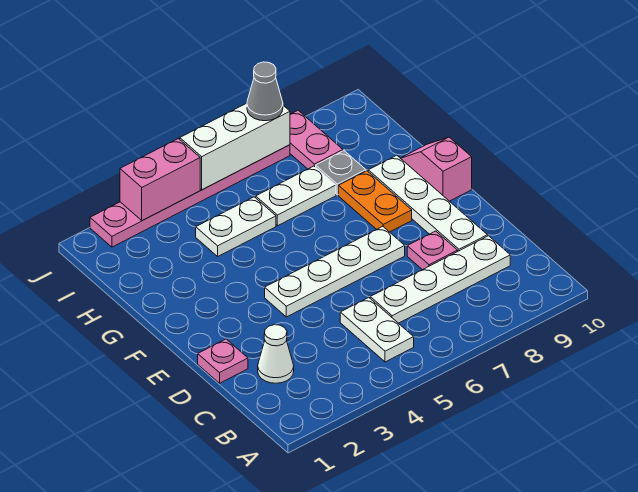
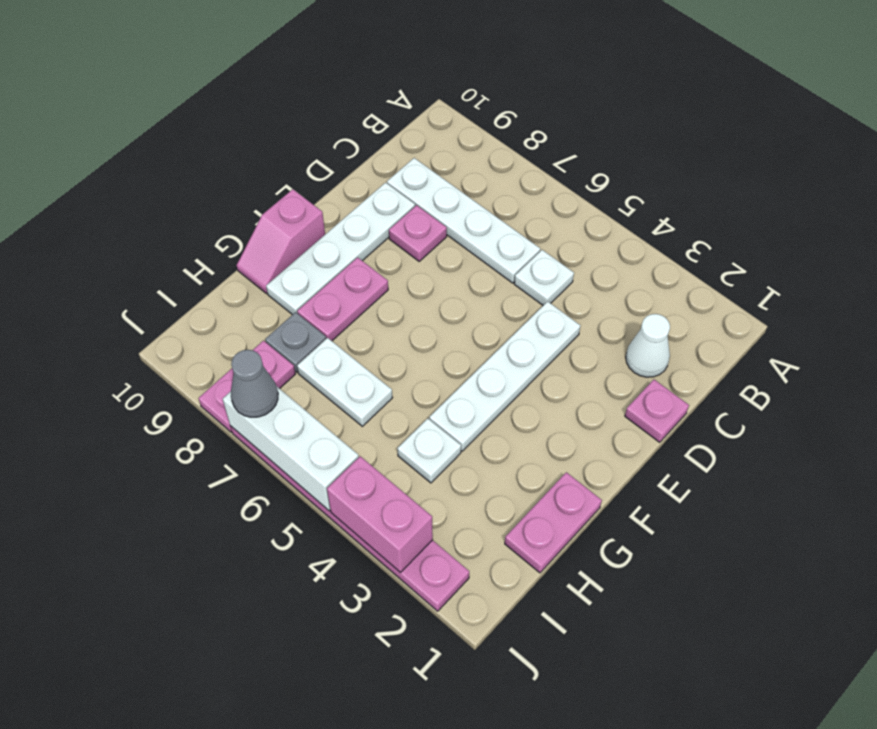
white 1x2 plate [340,298,414,362] -> white 1x1 plate [514,250,574,305]
white 1x4 plate [265,226,405,317] -> white 1x4 plate turned to [429,301,580,451]
orange 1x2 plate [338,171,412,232] -> pink 1x2 plate [297,257,388,341]
none -> pink 1x2 plate [505,472,602,573]
white 1x2 plate [196,197,276,256] -> white 1x1 plate [397,419,461,483]

